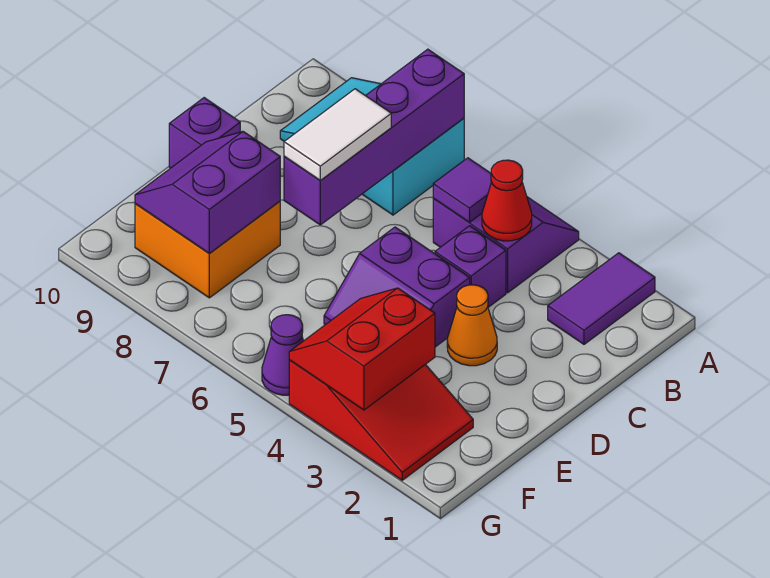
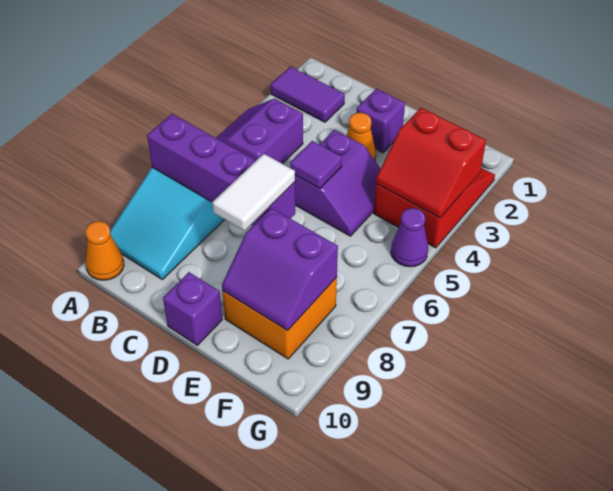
none -> orange 1x1 cone [85,221,124,280]
red 1x1 cone [482,160,532,241] -> none
purple 1x1 tile [433,158,491,222] -> purple 1x1 tile moved to [290,141,342,189]
purple 1x1 brick [435,226,506,307] -> purple 1x1 brick moved to [356,89,405,153]
white 1x2 tile [284,89,391,181] -> white 1x2 tile turned to [212,154,295,231]

